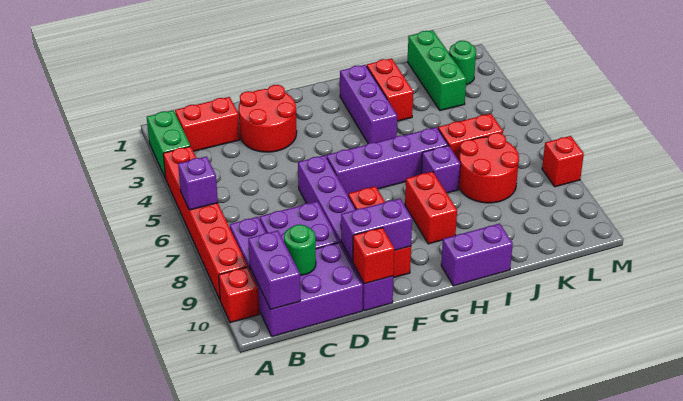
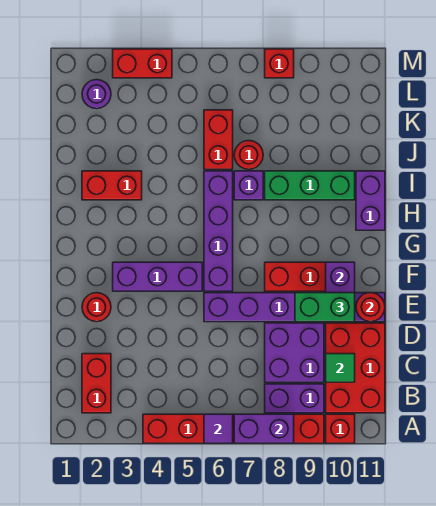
green 1x2 brick [147,110,190,178] -> green 1x2 brick moved to [295,293,355,322]
purple 1x1 brick [178,157,218,210] -> purple 1x1 tile [204,414,233,443]
purple 2x3 brick [250,242,363,337] -> red 2x3 brick [326,323,385,413]
purple 1x2 brick [248,231,301,310] -> purple 1x2 brick moved to [234,414,294,443]
green 1x1 round brick [284,225,316,275] -> green 1x1 tile [326,354,355,382]
red 2x2 round brick [239,85,297,152] -> red 1x1 round brick [82,293,111,322]
red 1x1 brick [353,228,394,284] -> red 1x1 round brick [356,293,385,322]
purple 1x3 brick [340,65,397,144] -> purple 1x3 brick moved to [113,262,202,291]
red 1x2 brick [405,172,457,244] -> red 1x2 brick moved to [113,49,172,78]
red 2x2 round brick [459,133,519,203] -> red 1x1 round brick [234,141,263,169]
green 1x3 brick [408,30,466,111] -> green 1x3 brick moved to [265,171,355,200]
green 1x1 round brick [449,41,476,85] -> purple 1x1 round brick [82,80,111,109]

